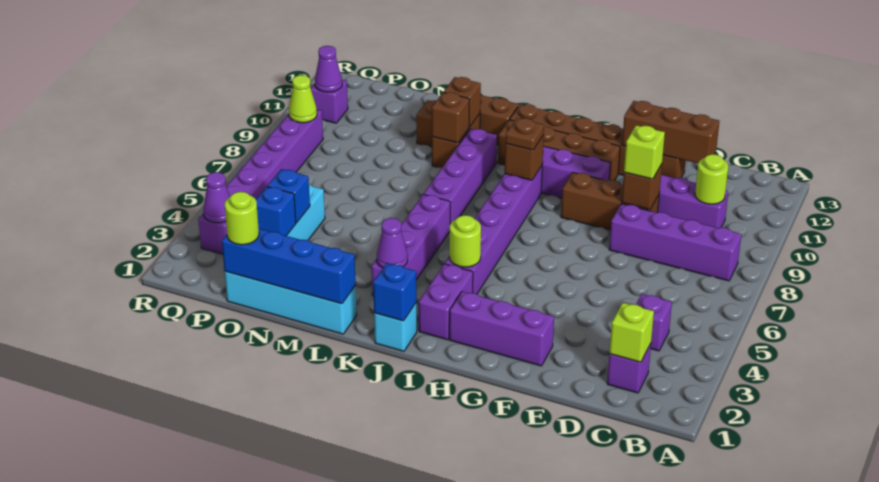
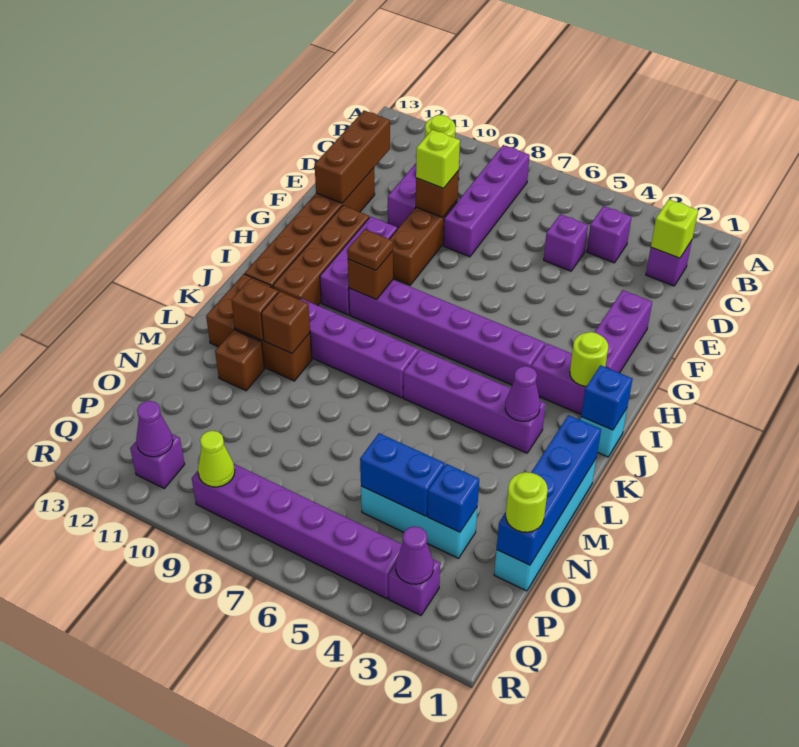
none -> purple 1x1 brick [544,214,588,271]
lime 1x1 round brick [450,215,481,267] -> lime 1x1 round brick moved to [570,332,608,386]
blue 1x1 brick [267,169,310,223] -> blue 1x2 brick [360,433,445,516]

